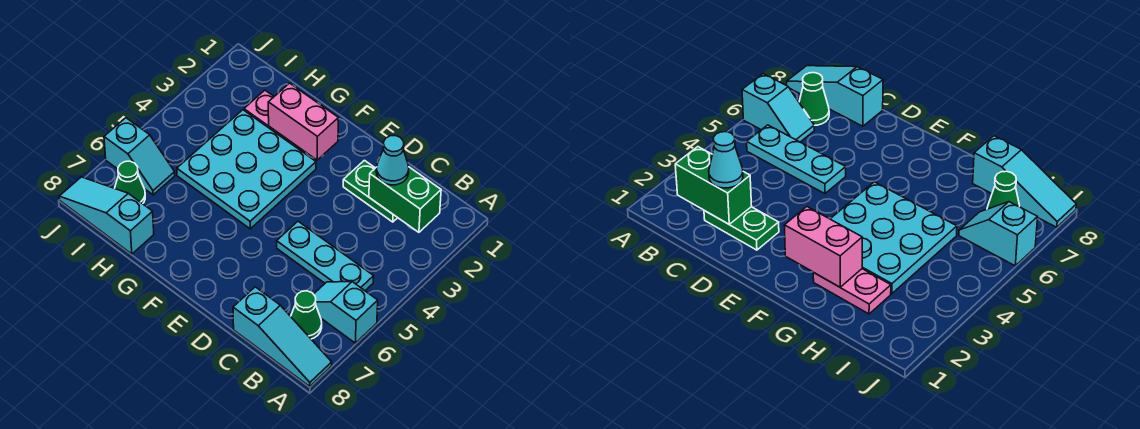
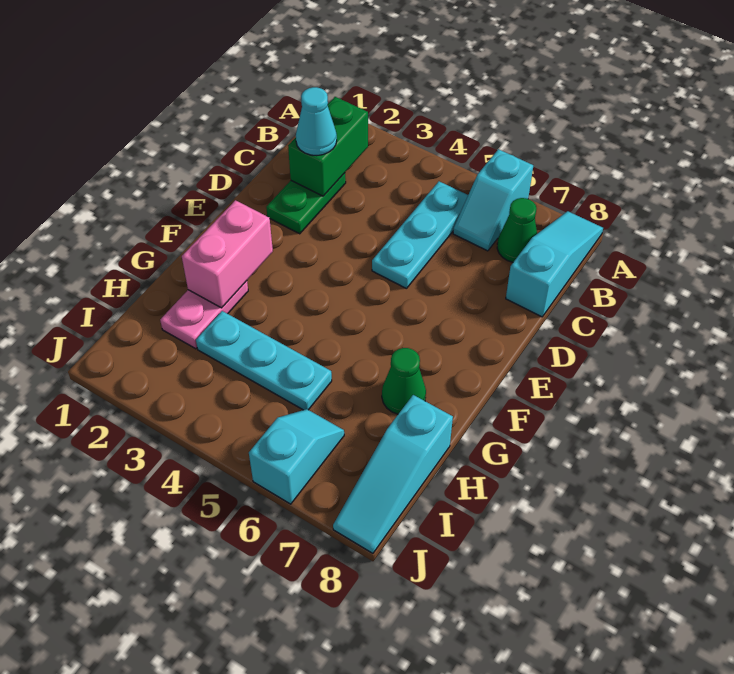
cyan 3x3 plate [177,110,316,229] -> cyan 1x3 plate [196,311,332,410]
green 1x1 cone [115,161,145,204] -> green 1x1 cone moved to [382,348,426,414]

